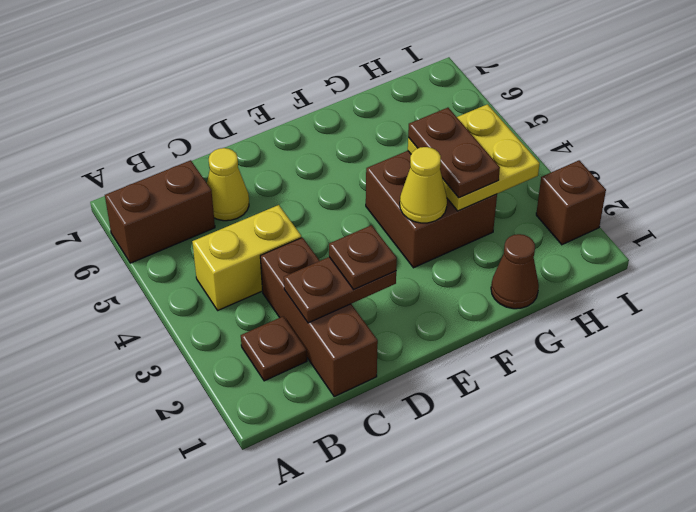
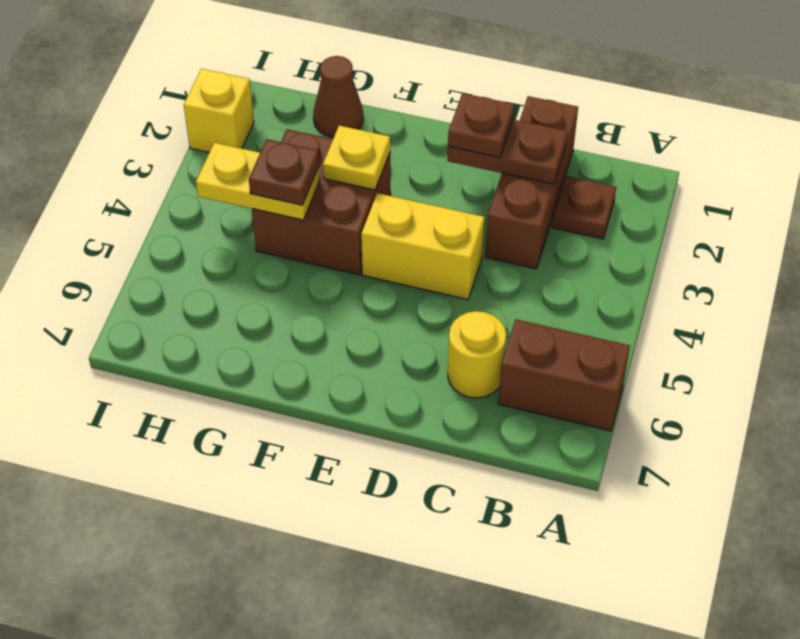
yellow 1x2 brick [192,205,301,310] -> yellow 1x2 brick moved to [361,193,484,300]
yellow 1x1 cone [207,148,249,221] -> yellow 1x1 round brick [448,311,506,398]
yellow 1x1 cone [400,147,447,223] -> yellow 1x1 plate [323,126,390,190]
yellow 2x2 plate [408,104,540,211] -> yellow 1x2 plate [196,143,320,220]
brown 1x2 plate [408,108,500,198] -> brown 1x1 plate [249,139,319,205]
brown 1x1 brick [536,160,606,245] -> yellow 1x1 brick [184,69,254,152]

